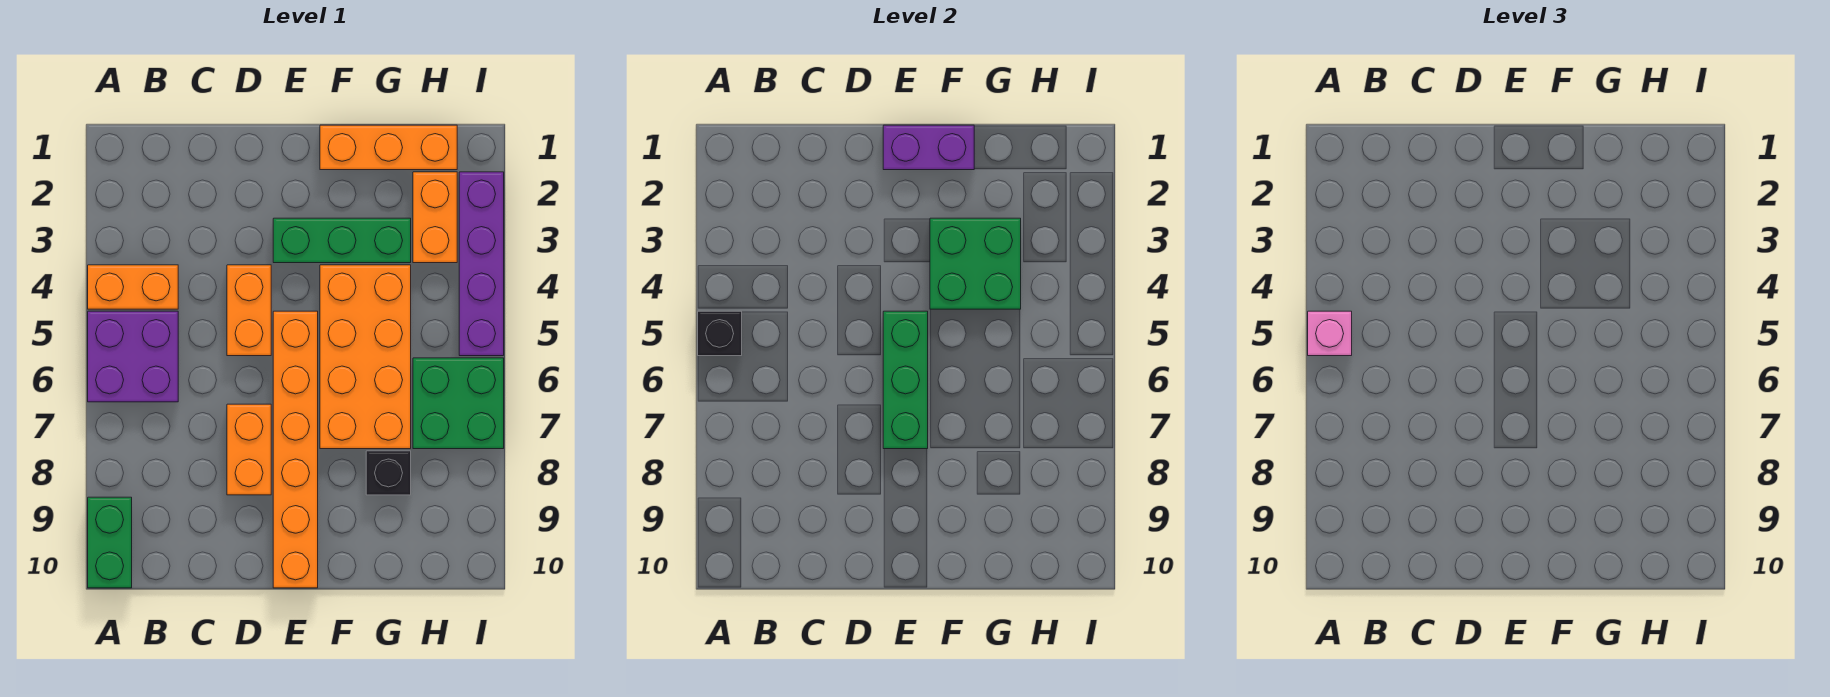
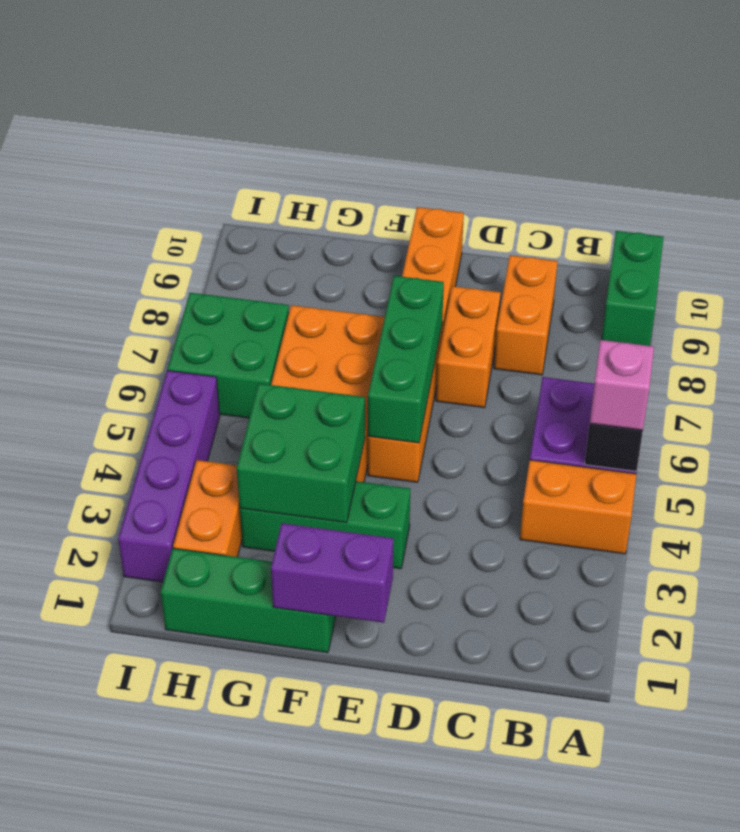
orange 1x2 brick [227,265,271,356] -> orange 1x2 brick moved to [494,255,558,375]
orange 1x3 brick [320,125,457,170] -> green 1x3 brick [161,548,336,653]
black 1x1 brick [366,451,411,495] -> none

